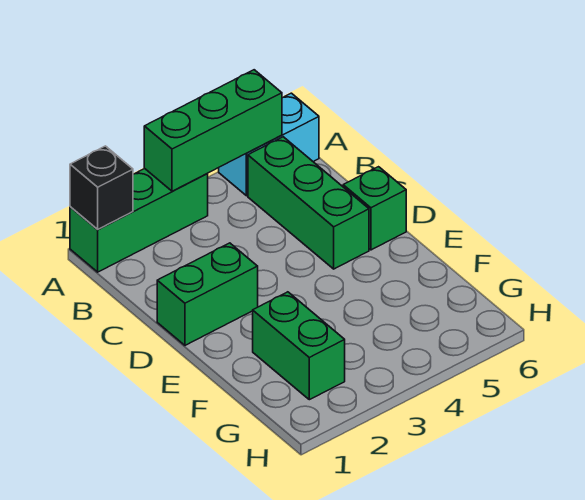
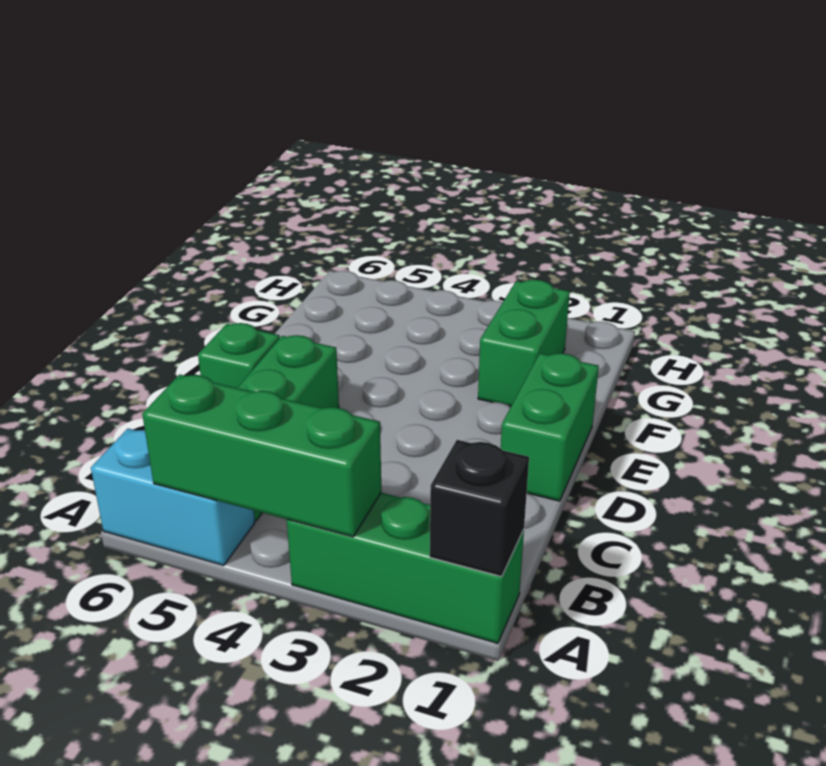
green 1x2 brick [157,243,258,345] -> green 1x2 brick turned to [501,353,599,501]

